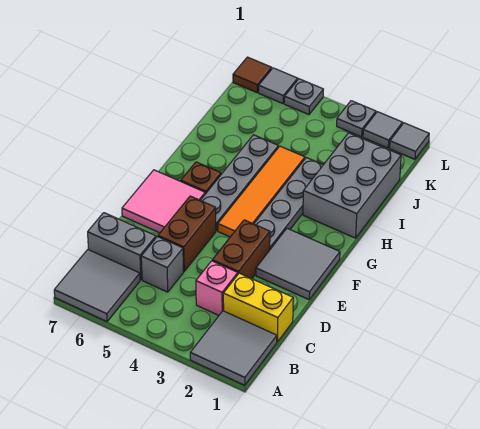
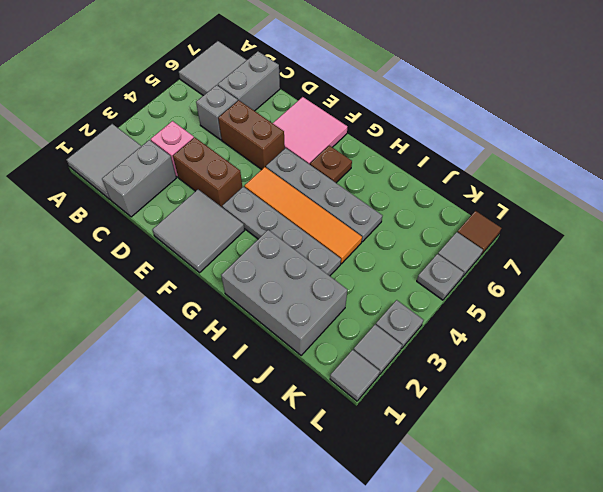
yellow 1x2 brick [223,273,293,342] -> grey 1x2 brick [102,140,176,217]

